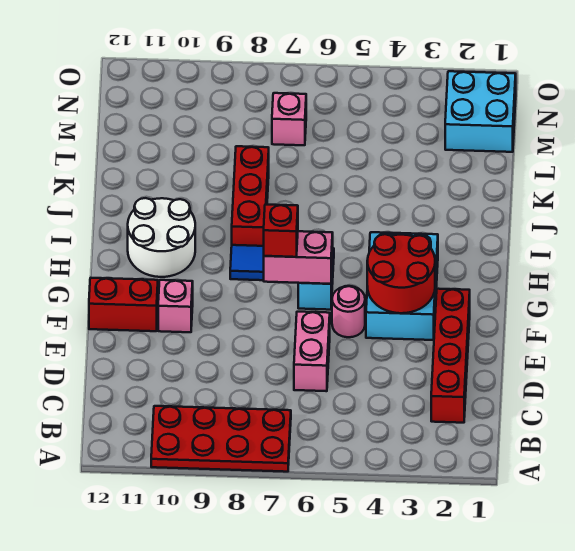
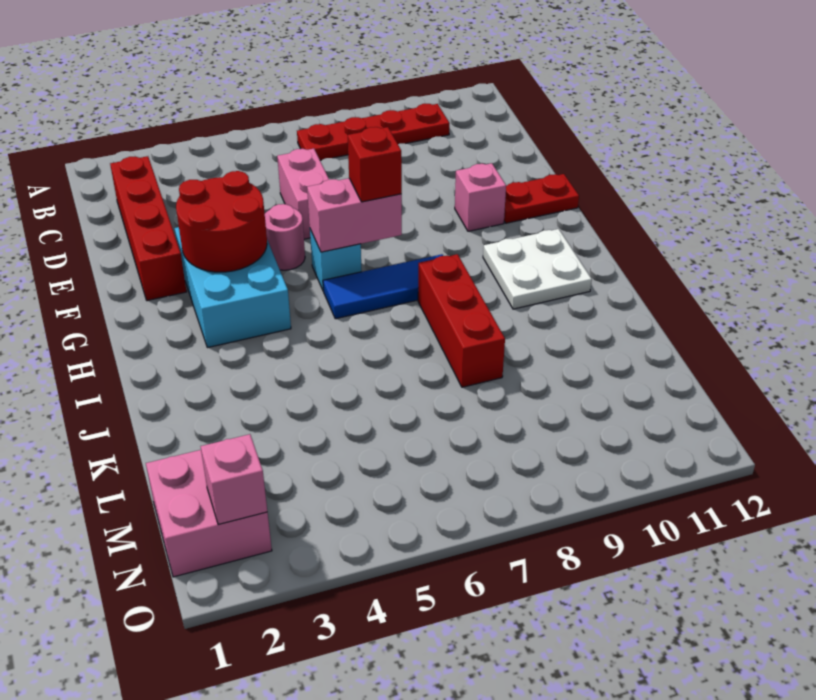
red 2x4 plate [151,406,291,472] -> red 1x4 plate [297,104,450,160]
red 1x2 brick [89,278,158,331] -> red 1x2 plate [504,174,579,223]
white 2x2 round brick [128,198,195,277] -> white 2x2 plate [483,229,592,309]
cyan 2x2 brick [445,71,516,152] -> pink 2x2 brick [146,450,272,577]
pink 1x1 brick [272,93,306,145] -> pink 1x1 brick moved to [200,434,267,525]

